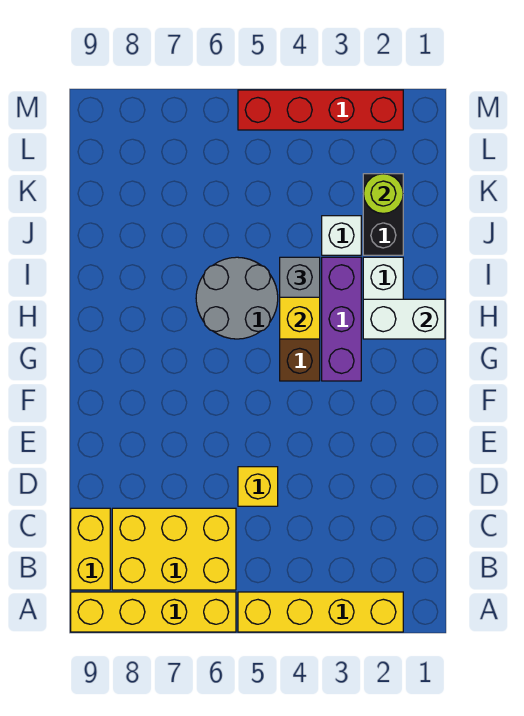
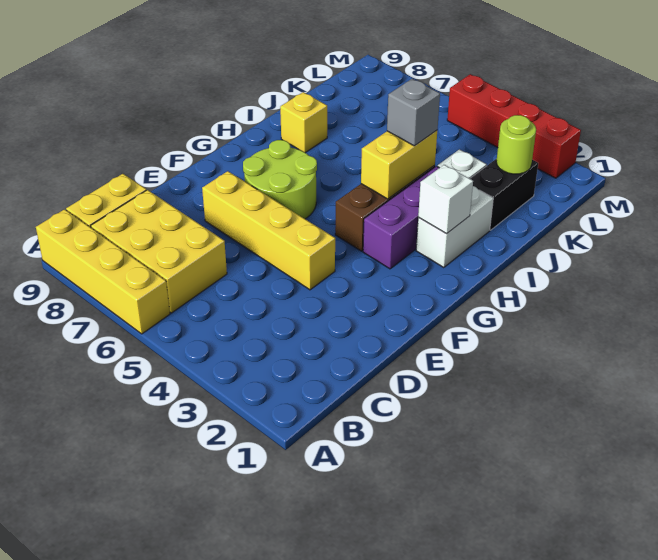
yellow 1x4 brick [238,592,403,632] -> yellow 1x4 brick moved to [202,171,335,290]
yellow 1x1 brick [238,467,278,506] -> yellow 1x1 brick moved to [280,92,327,153]
none -> lime 2x2 round brick [243,140,317,219]
white 1x2 brick [363,299,445,339] -> white 1x1 brick [418,165,473,233]
grey 2x2 round brick [196,257,278,339] -> none

